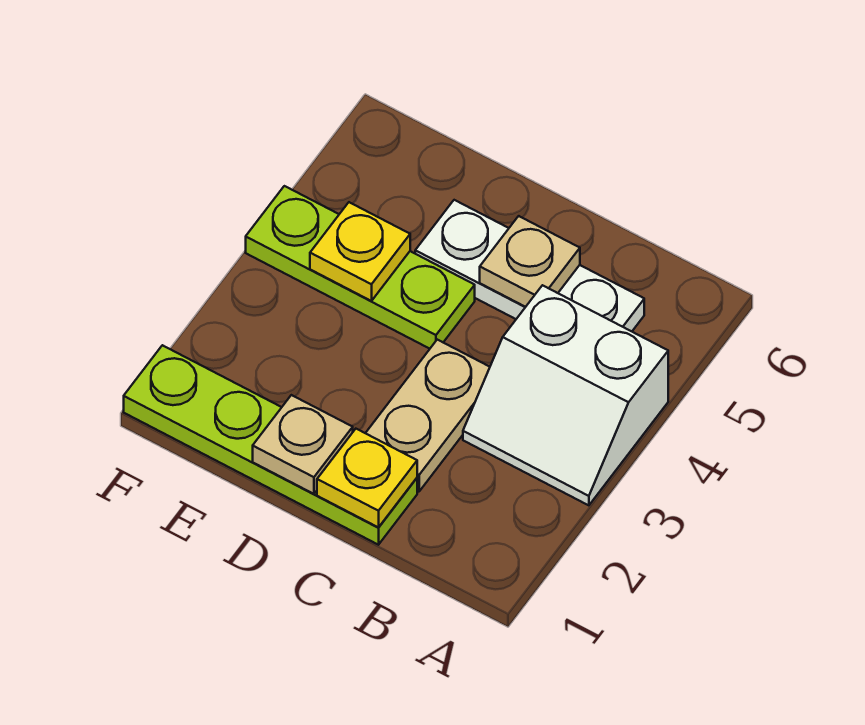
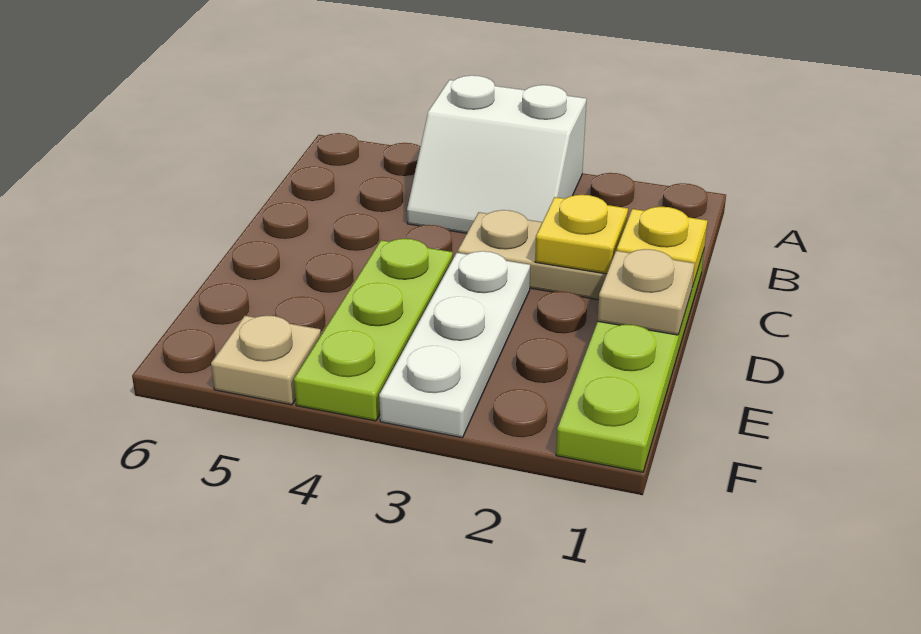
white 2x2 slope [463,285,668,505] -> white 2x2 slope turned to [407,75,587,233]
white 1x3 plate [415,200,644,331] -> white 1x3 plate moved to [379,251,530,438]
tan 1x1 plate [480,216,580,307] -> tan 1x1 plate moved to [211,315,321,405]
yellow 1x1 plate [310,202,410,301] -> yellow 1x1 plate moved to [535,195,628,274]

